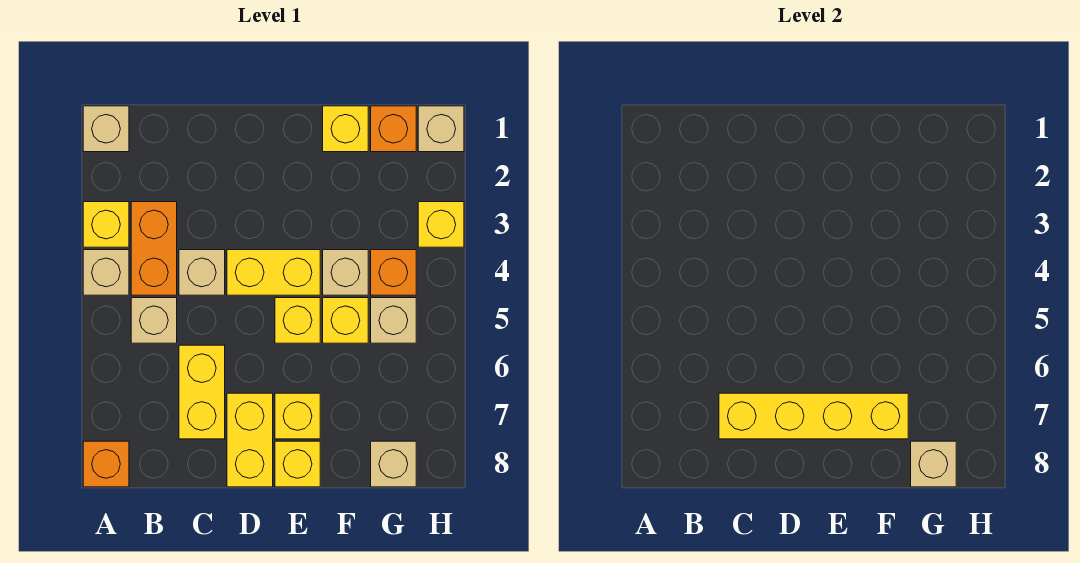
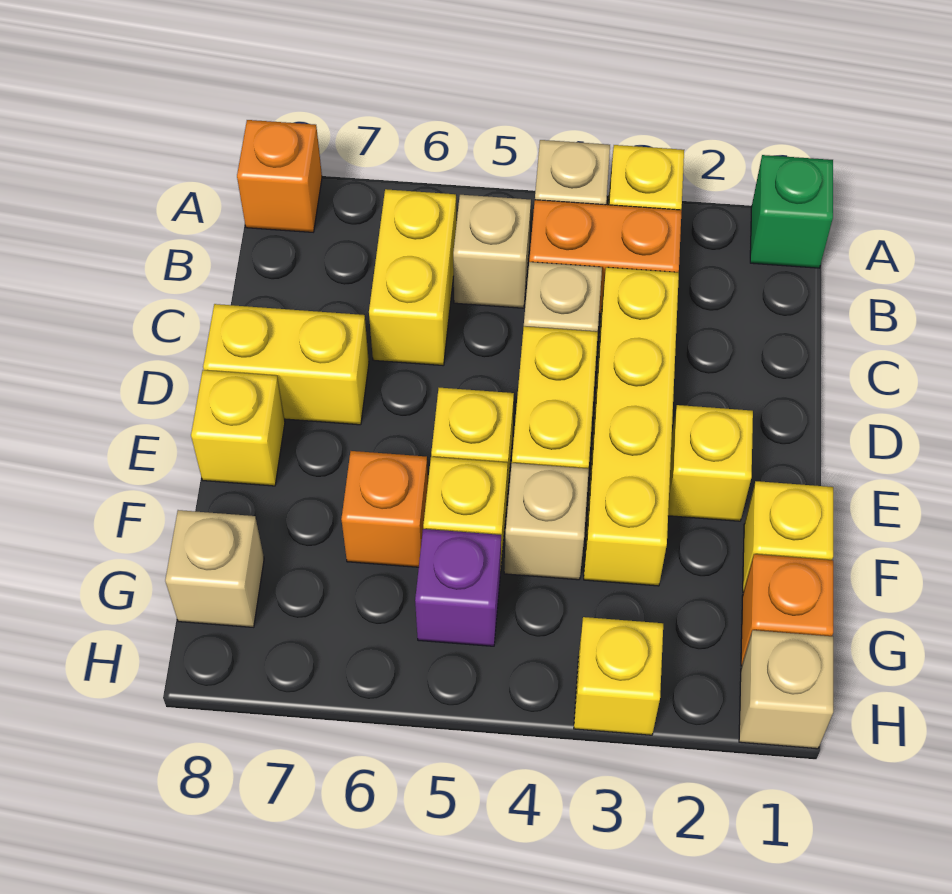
tan 1x1 brick [83,106,129,152] -> green 1x1 brick [750,155,833,268]
yellow 1x2 brick [179,345,225,439] -> yellow 1x2 brick turned to [369,189,457,365]
yellow 1x4 brick [719,393,908,439] -> yellow 1x4 brick moved to [584,267,679,586]
yellow 1x1 brick [275,393,320,439] -> yellow 1x1 brick moved to [668,405,753,521]
orange 1x1 brick [371,250,416,295] -> orange 1x1 brick moved to [341,451,428,567]
tan 1x1 brick [371,298,416,343] -> purple 1x1 brick [415,529,501,646]
tan 1x1 brick [911,441,956,487] -> none

